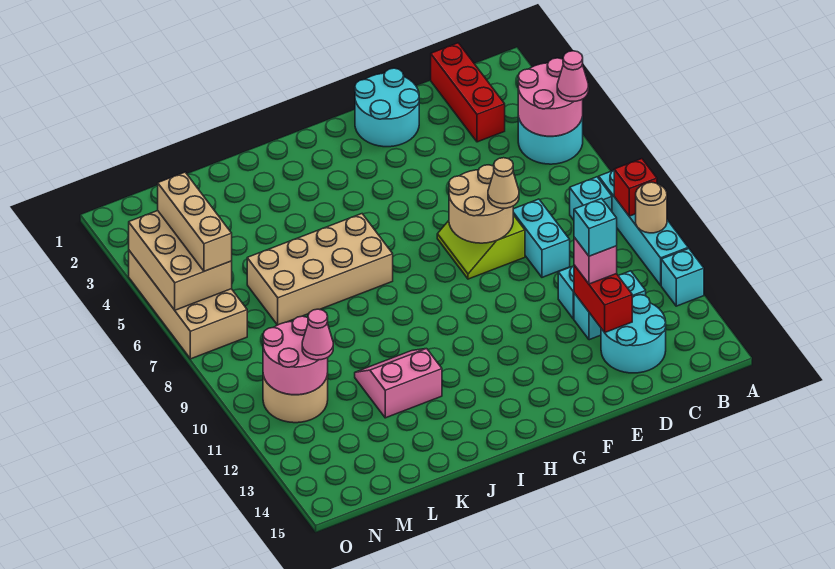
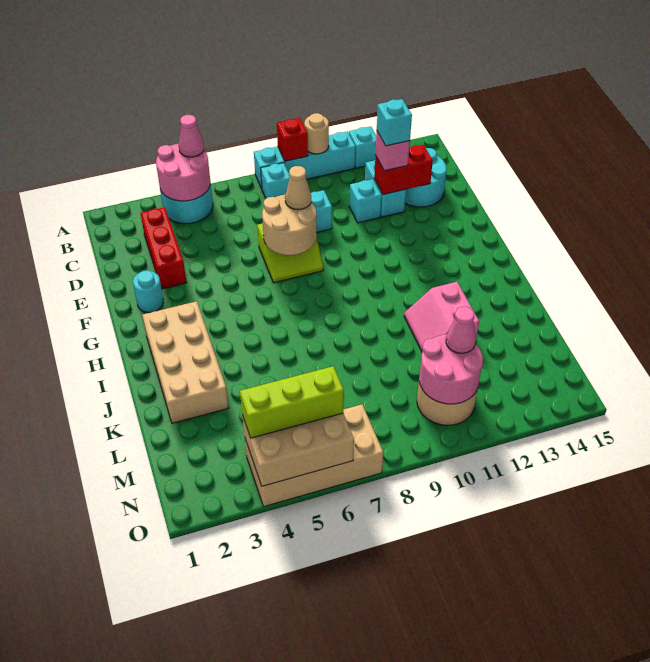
red 1x3 brick [431,43,505,142] -> red 1x3 brick turned to [140,207,187,289]
cyan 2x2 round brick [355,68,419,147] -> cyan 1x1 round brick [133,270,163,313]
tan 2x4 brick [247,214,393,325] -> tan 2x4 brick moved to [142,301,229,423]
tan 1x3 brick [158,172,232,271] -> lime 1x3 brick [240,366,344,438]

